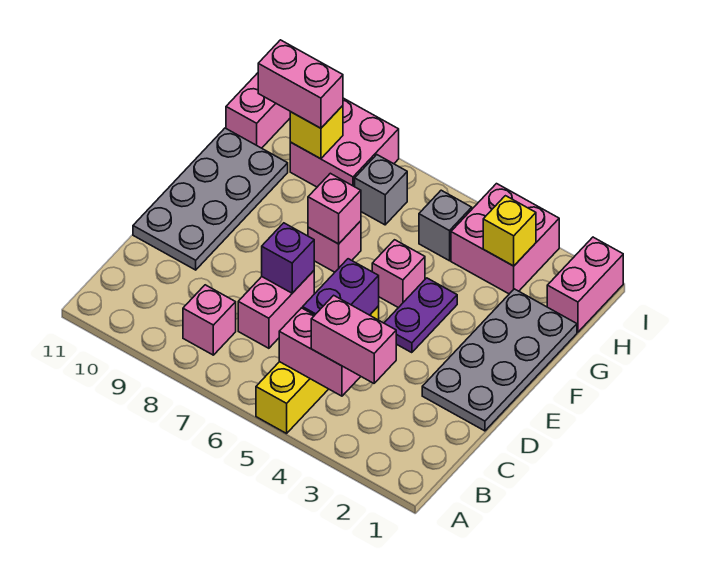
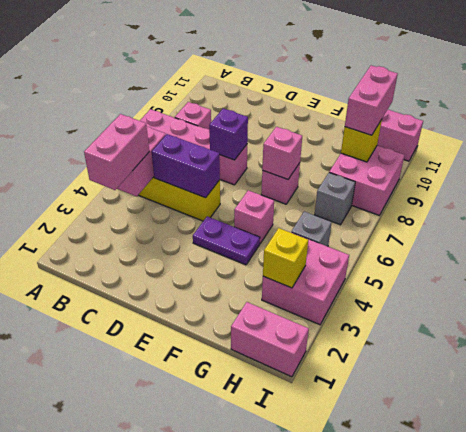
pink 1x2 brick [238,271,314,348] -> pink 1x4 brick [140,109,247,185]
grey 2x4 plate [422,289,577,431] -> none
grey 2x4 plate [133,128,288,270] -> none

